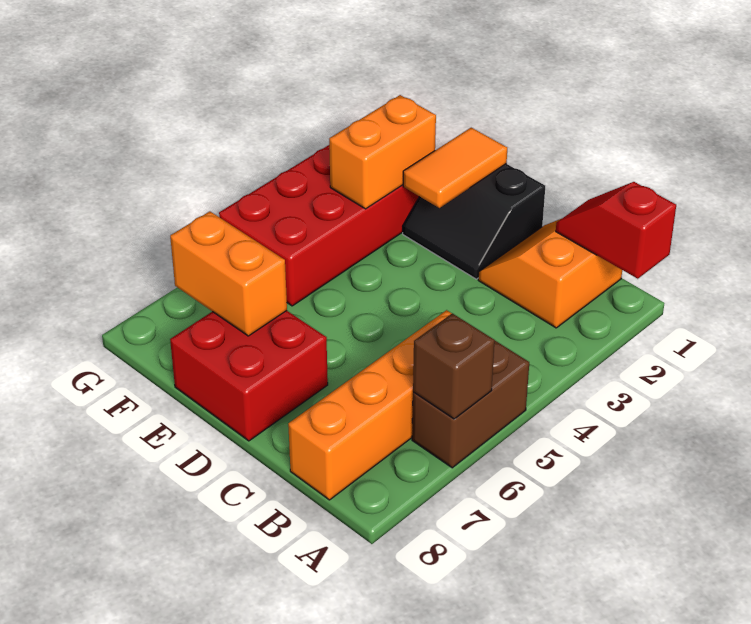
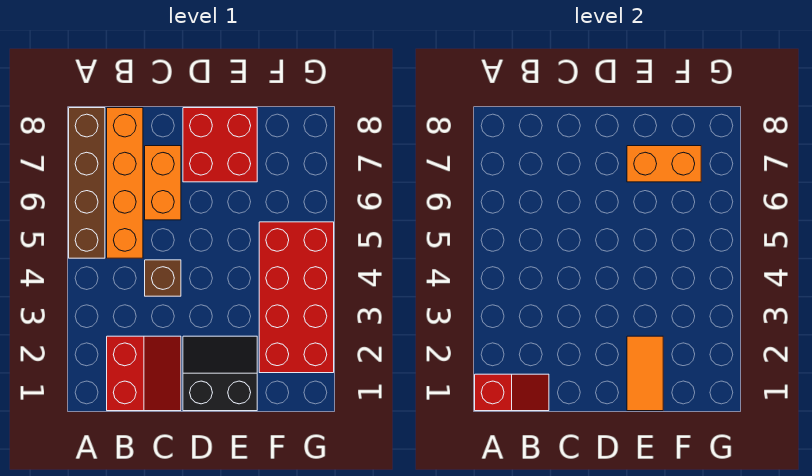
brown 1x2 brick [412,341,529,468] -> brown 1x4 brick [69,108,105,258]
brown 1x1 brick [413,313,495,419] -> brown 1x1 brick moved to [145,260,181,296]
orange 2x2 slope [478,219,622,328] -> red 2x2 slope [107,336,181,411]
orange 1x2 brick [329,95,436,209] -> orange 1x2 brick moved to [145,146,181,220]

